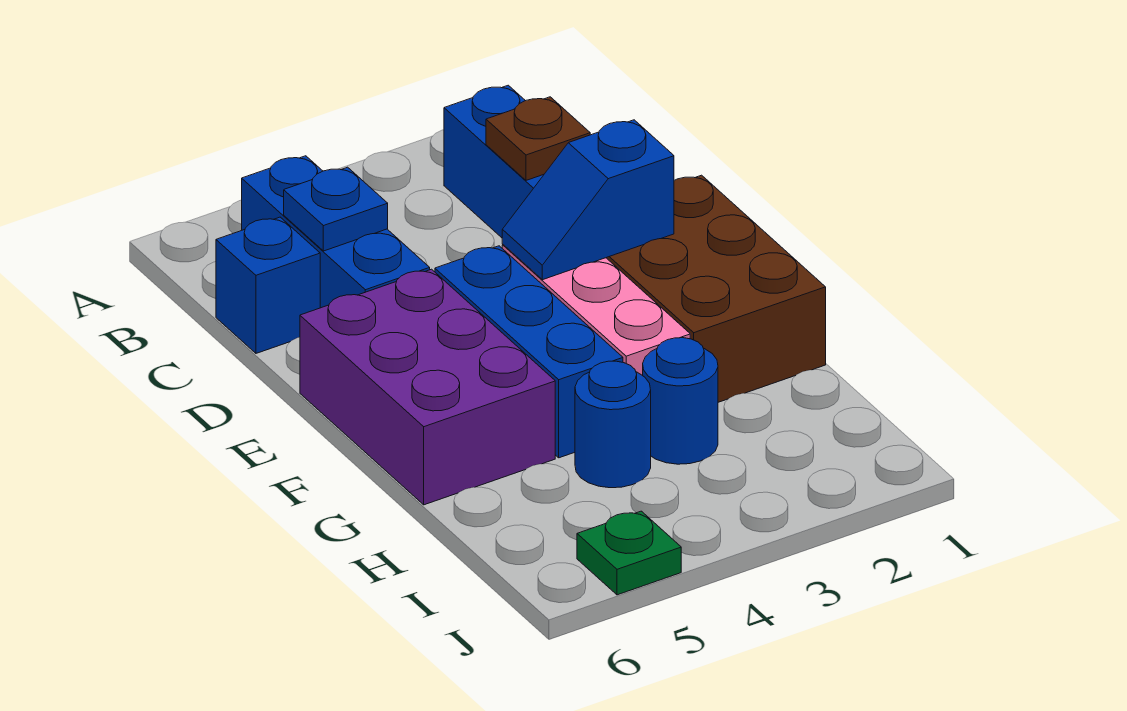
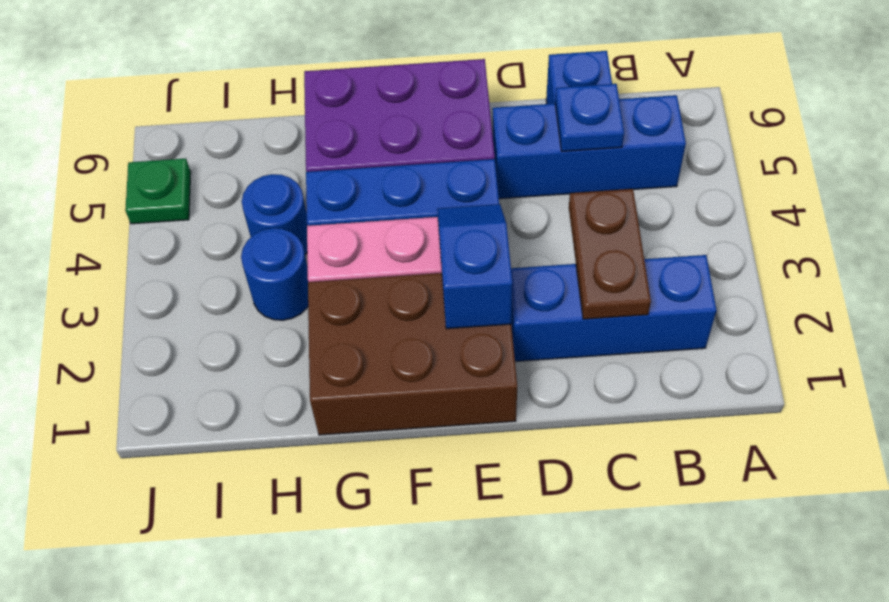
brown 1x1 plate [486,97,590,180] -> brown 1x2 plate [569,189,651,319]

